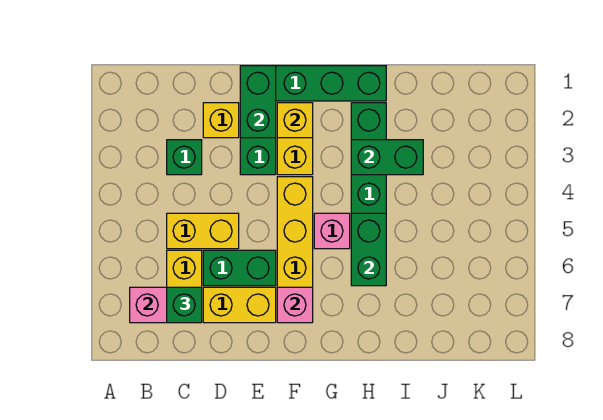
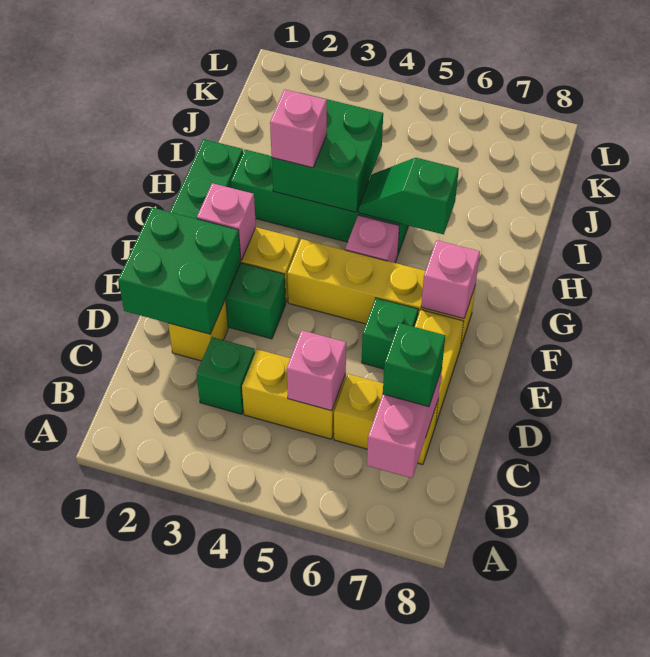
yellow 1x2 brick [167,213,239,249] -> yellow 1x2 brick turned to [242,349,346,439]
none -> pink 1x1 brick [287,330,346,411]
green 1x2 brick [203,250,276,286] -> green 1x1 brick [362,298,418,369]
green 1x2 brick [240,66,276,138] -> green 2x2 brick [118,207,241,334]
yellow 1x1 brick [277,103,313,138] -> pink 1x1 brick [197,183,256,260]
green 1x2 brick [351,140,423,175] -> green 2x2 brick [272,93,383,212]
none -> pink 1x1 brick [270,89,327,168]
green 1x2 brick [351,213,386,286] -> green 1x2 slope [359,158,459,234]

